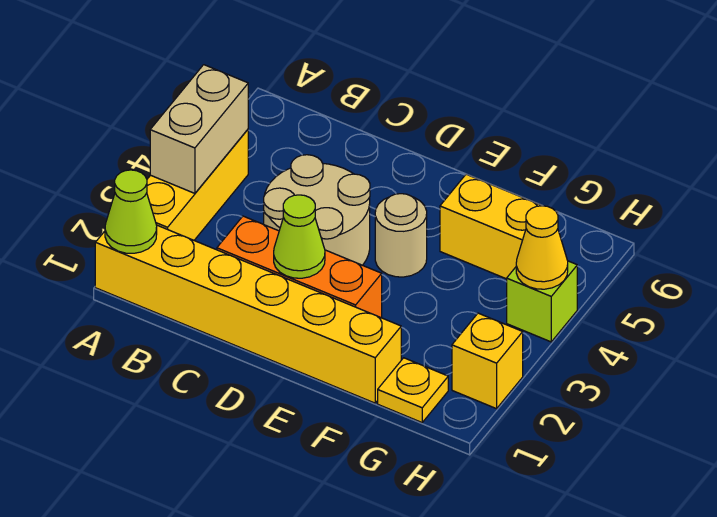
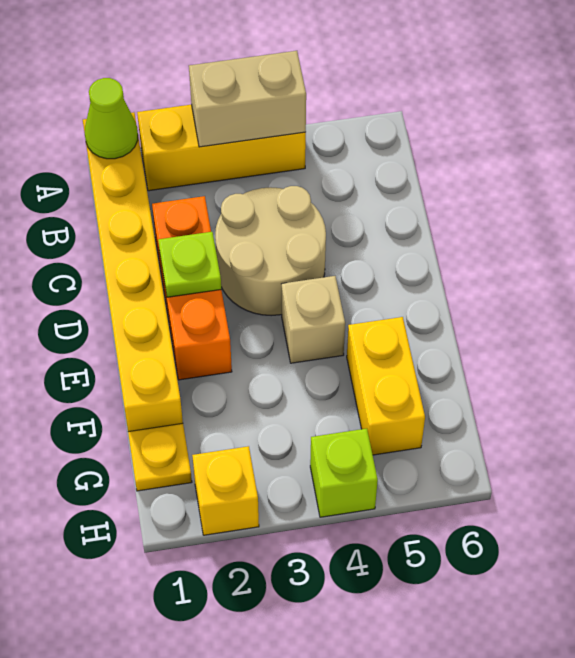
lime 1x1 cone [274,195,325,278] -> lime 1x1 plate [158,232,221,297]
tan 1x1 round brick [375,194,427,277] -> tan 1x1 brick [282,276,345,363]
yellow 1x1 cone [516,206,568,289] -> none

